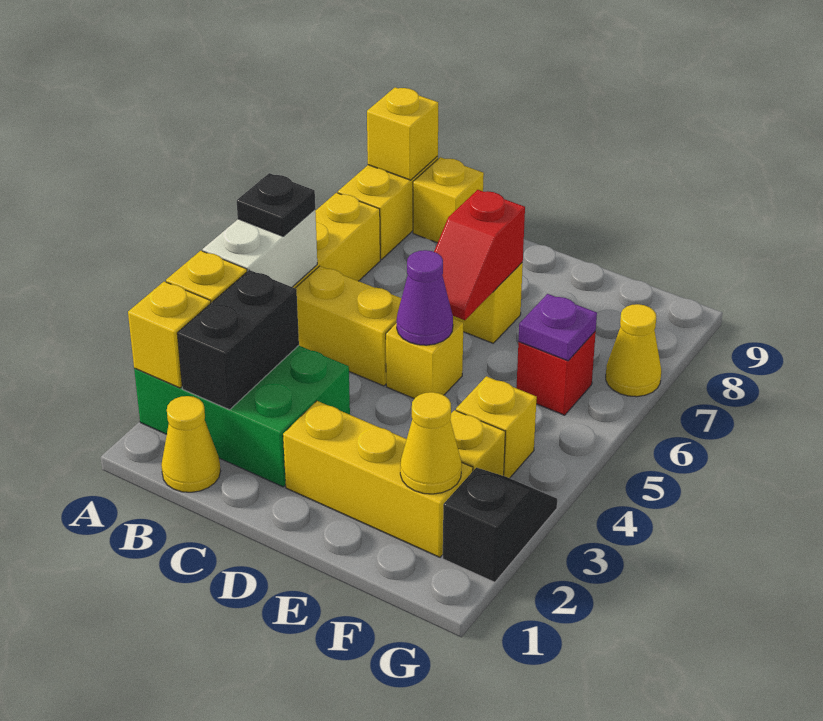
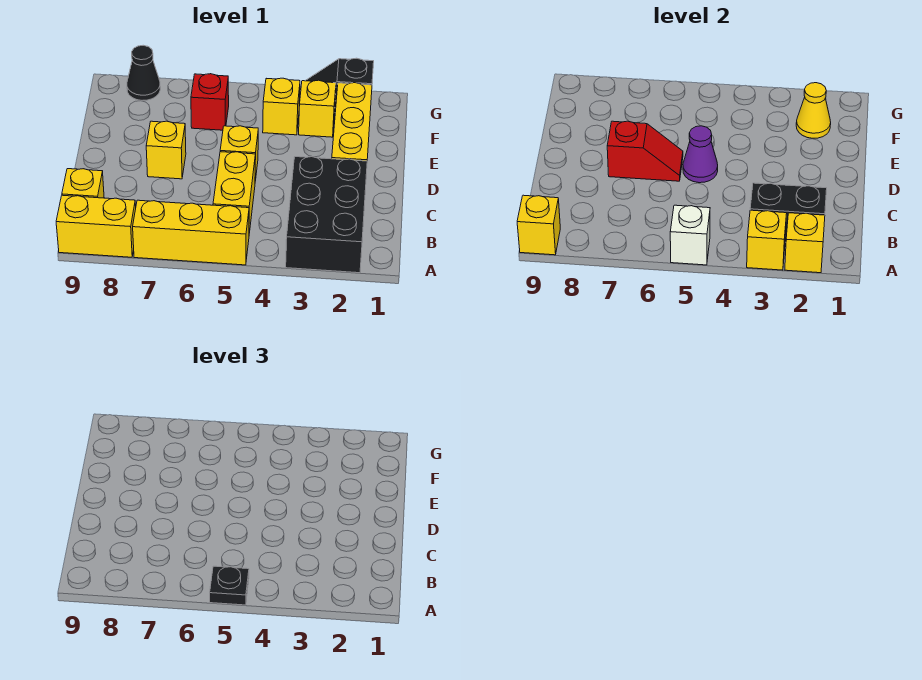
green 2x3 brick [134,346,350,487] -> black 2x3 brick [286,157,367,273]
white 1x2 brick [203,210,317,287] -> white 1x1 brick [670,205,710,265]
yellow 1x1 cone [161,396,220,492] -> none
purple 1x1 plate [518,294,597,361] -> none
yellow 1x1 cone [606,304,661,397] -> none
none -> black 1x1 cone [127,45,160,100]

